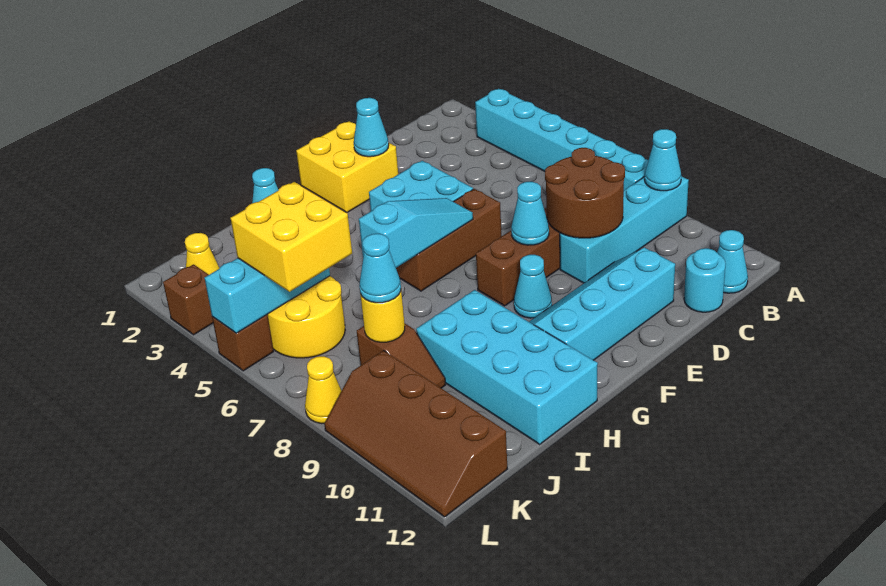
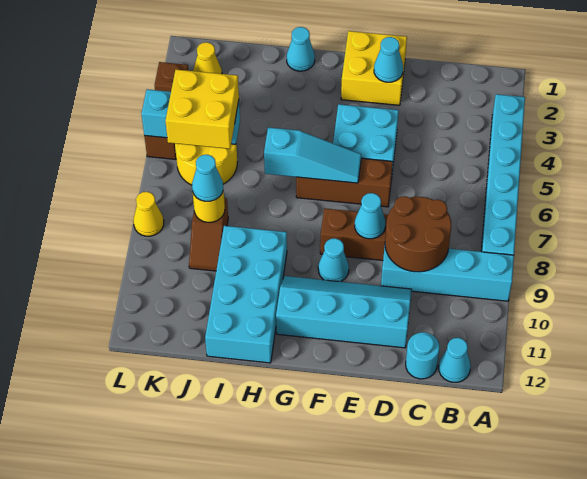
cyan 1x1 cone [645,129,681,191] -> none
brown 2x4 slope [324,351,507,517] -> none

